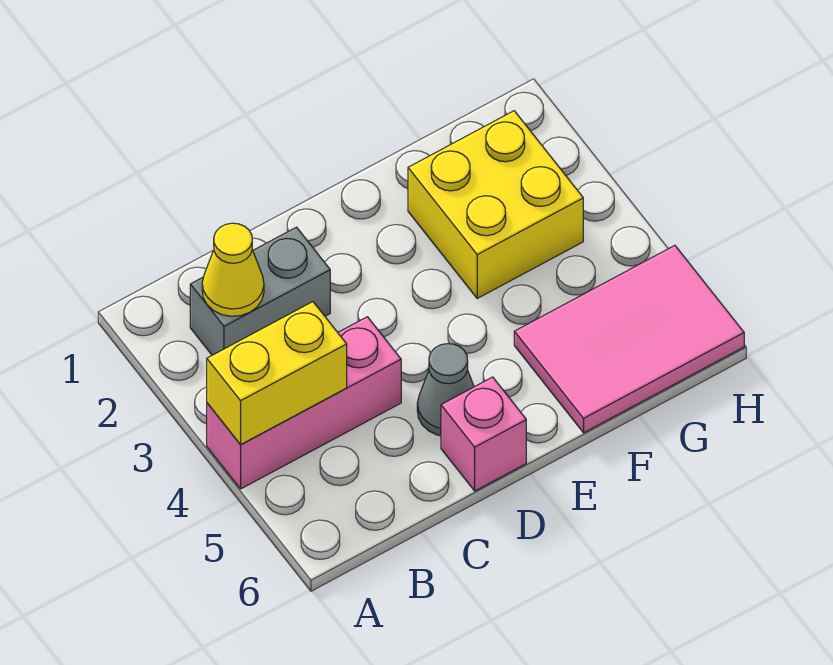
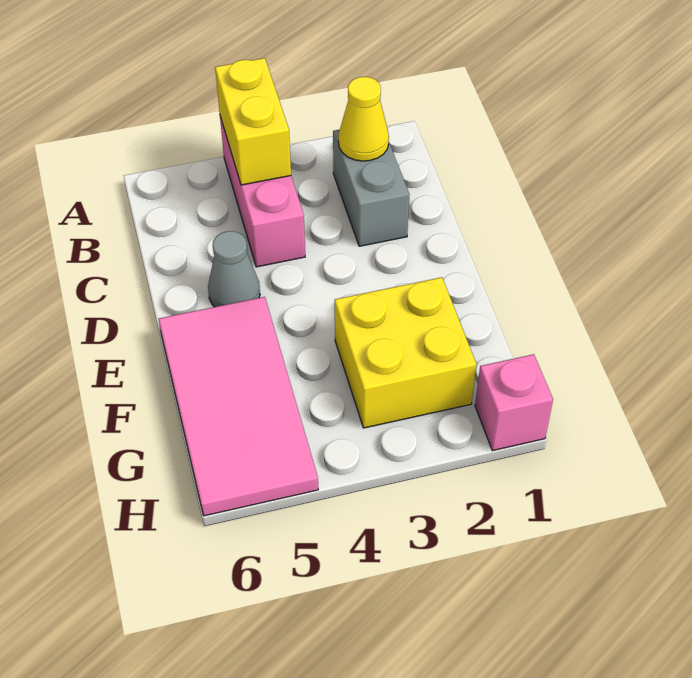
pink 1x1 brick [441,377,526,491] -> pink 1x1 brick moved to [475,354,553,451]
pink 2x3 tile [514,245,744,433] -> pink 2x4 tile [159,297,318,516]

